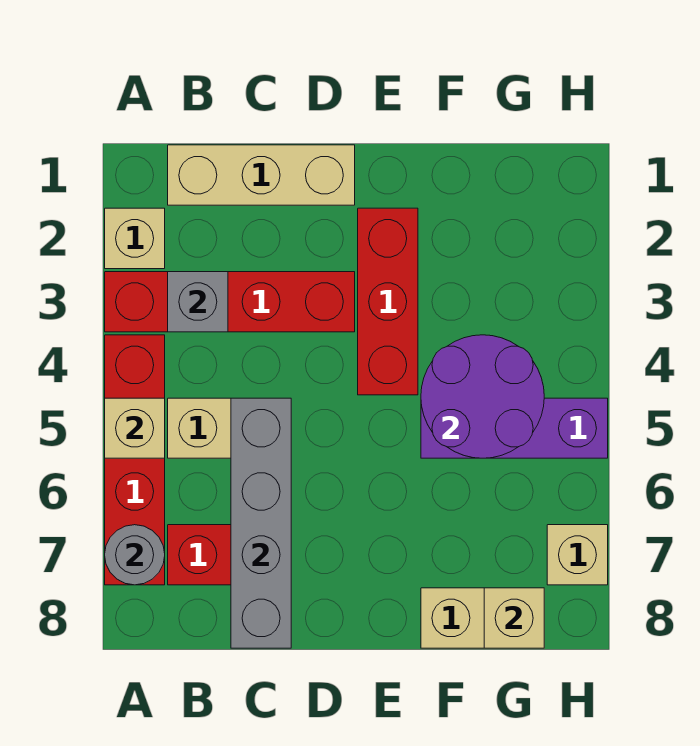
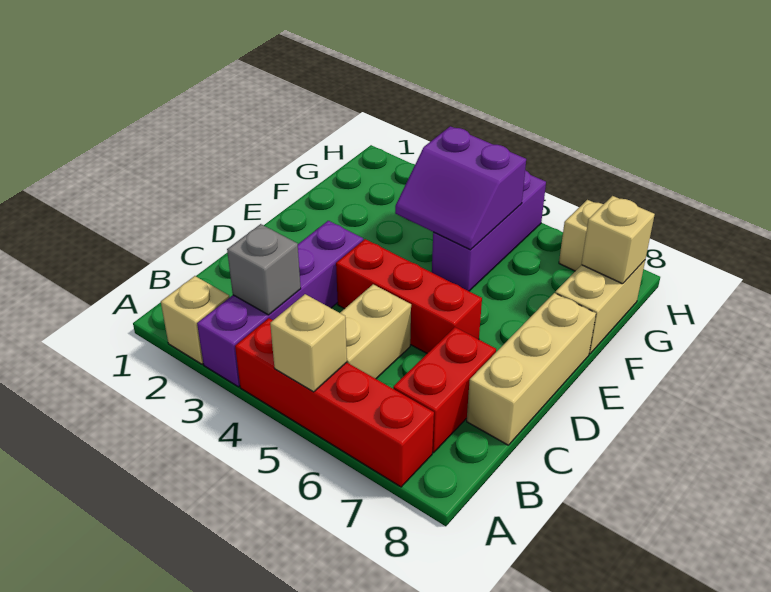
red 1x4 brick [105,272,355,332] -> purple 1x4 brick [197,221,363,387]
grey 1x1 round brick [105,525,165,585] -> none
tan 1x3 brick [168,145,355,205] -> tan 1x3 brick moved to [467,293,596,445]
grey 1x4 brick [231,398,291,648] -> none
red 1x3 brick [358,208,418,395] -> red 1x3 brick moved to [336,239,482,353]
purple 2x2 round brick [421,335,544,458] -> purple 2x2 slope [395,126,526,250]

